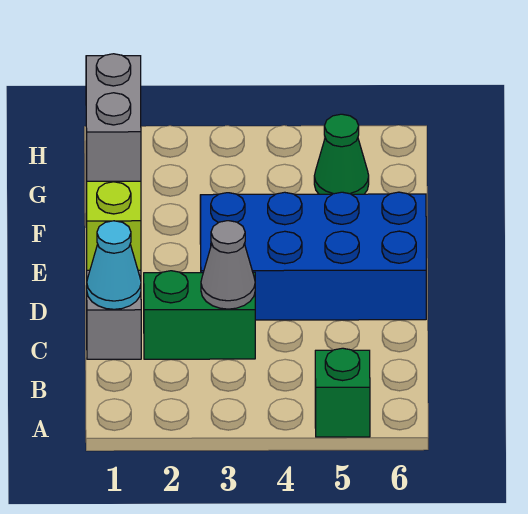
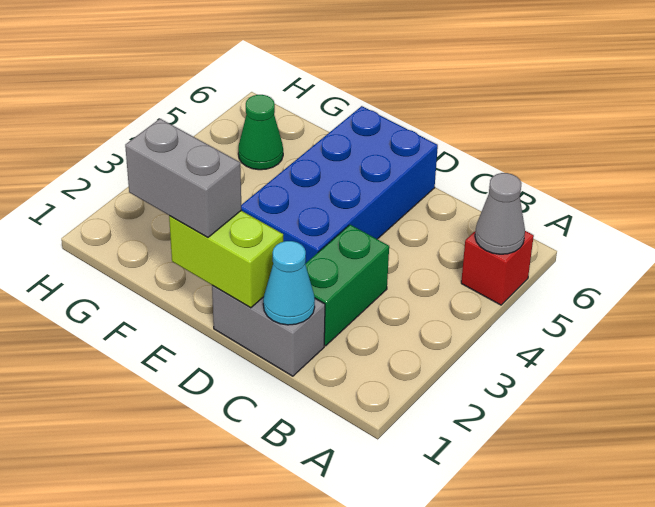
green 1x1 brick [315,348,370,437] -> red 1x1 brick [461,231,534,305]
grey 1x1 cone [201,221,255,309] -> grey 1x1 cone moved to [475,173,525,254]

